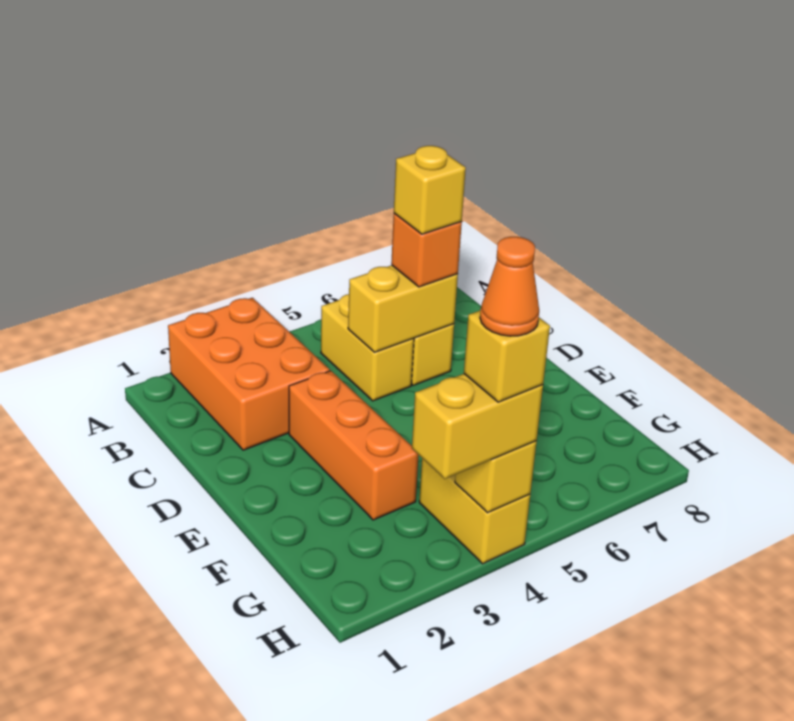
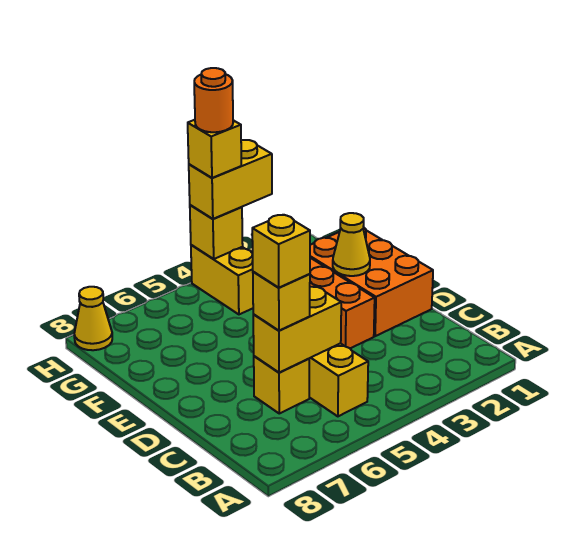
orange 2x3 brick [168,298,330,450] -> orange 2x3 brick moved to [310,227,433,336]
orange 1x1 brick [391,213,462,287] -> yellow 1x1 brick [253,272,310,331]
none -> yellow 1x1 cone [333,213,370,276]
orange 1x1 cone [480,237,539,336] -> orange 1x1 round brick [194,68,233,132]
none -> yellow 1x1 cone [74,287,112,350]

